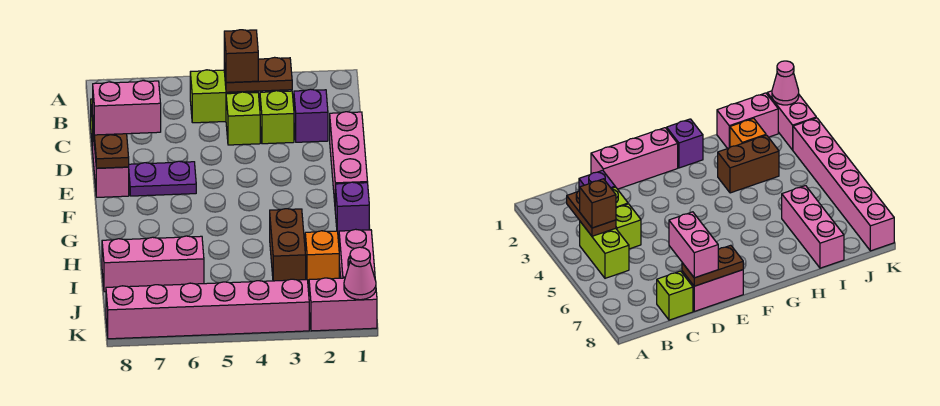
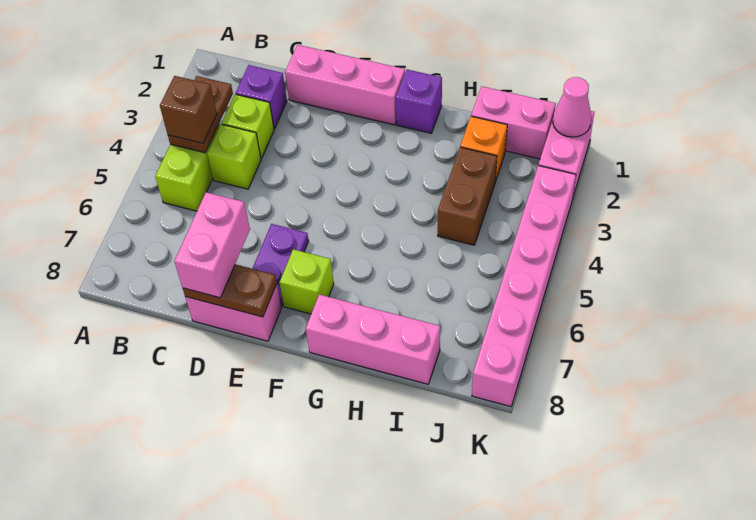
lime 1x1 brick [657,271,693,320] -> lime 1x1 brick moved to [280,249,334,314]
brown 1x2 brick [270,209,306,281] -> brown 1x2 brick turned to [438,147,497,245]
pink 1x3 brick [102,236,204,292] -> pink 1x3 brick turned to [306,294,440,384]

